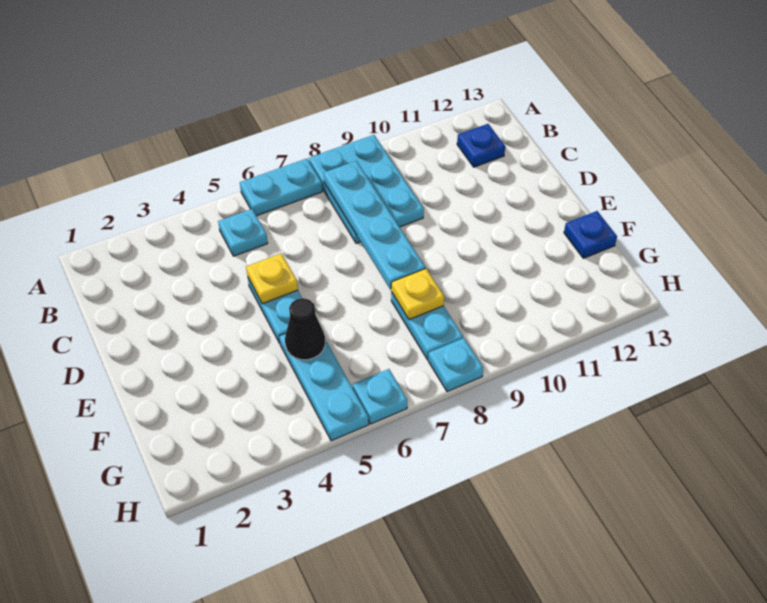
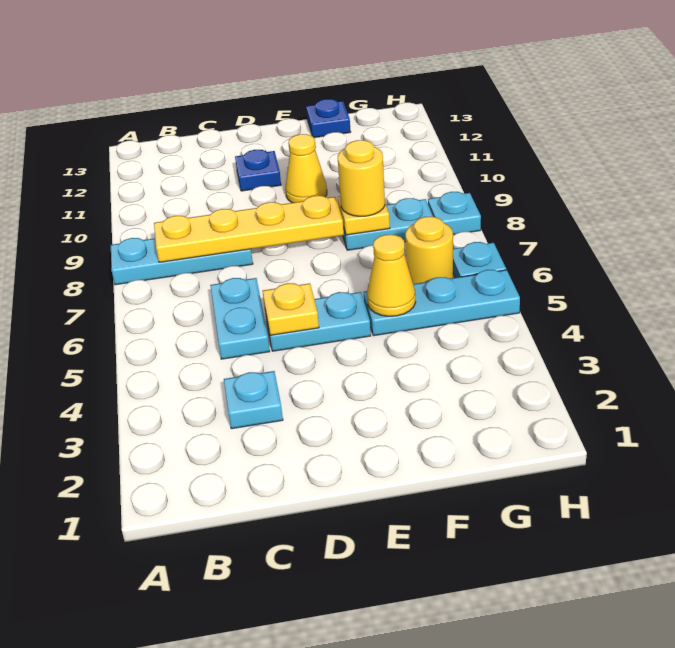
cyan 1x2 plate [240,159,322,216] -> cyan 1x2 plate moved to [210,278,270,359]
cyan 2x3 plate [309,135,424,243] -> cyan 1x3 plate [111,238,253,285]
cyan 1x1 plate [218,209,268,256] -> cyan 1x1 plate moved to [224,371,283,429]
cyan 1x4 plate [324,161,425,290] -> yellow 1x4 plate [154,196,344,262]
blue 1x1 plate [457,124,505,167] -> blue 1x1 plate moved to [235,150,281,191]
none -> yellow 1x1 cone [285,134,327,203]
black 1x1 cone [285,298,325,360] -> yellow 1x1 cone [367,235,416,316]
none -> yellow 1x1 round brick [338,140,385,216]
none -> yellow 1x1 round brick [405,217,453,284]

